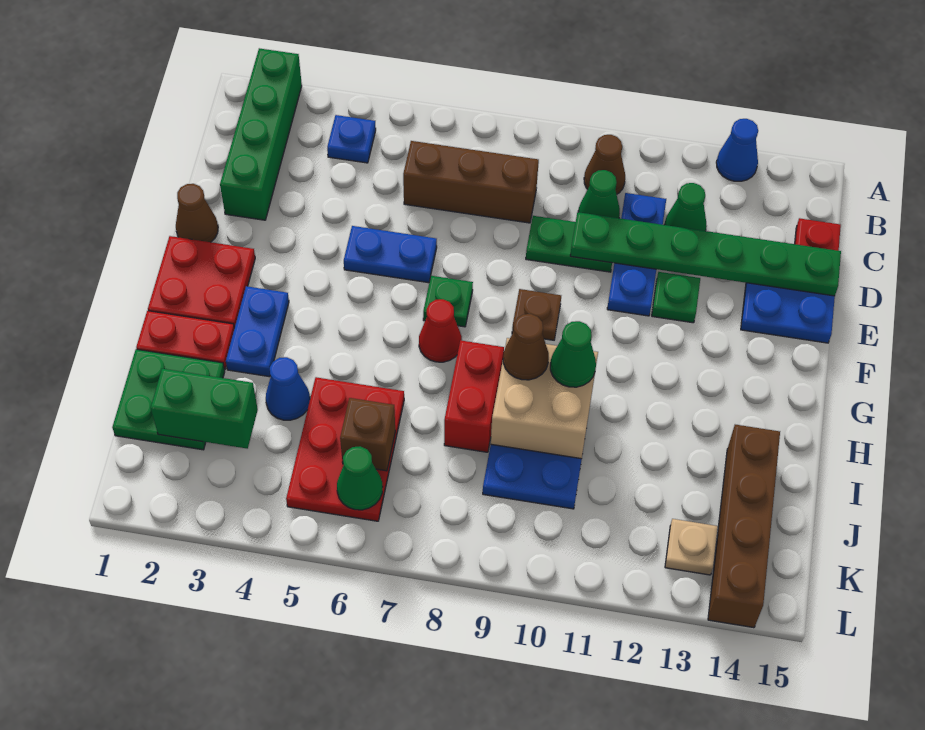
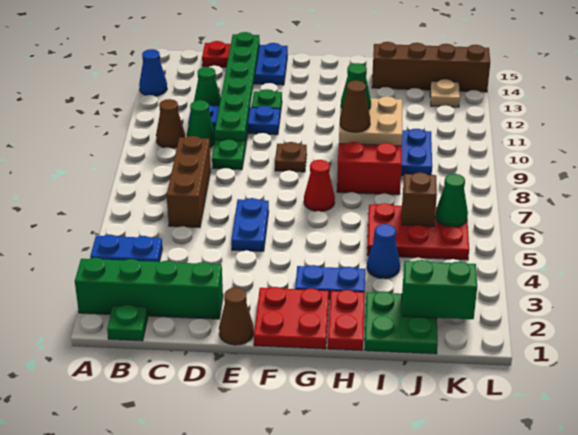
blue 1x1 plate [327,115,376,163] -> blue 1x2 plate [90,234,162,262]
green 1x1 plate [423,276,473,327] -> green 1x1 plate moved to [107,305,148,341]
green 1x2 brick [151,369,258,449] -> green 1x2 brick turned to [402,260,477,319]

